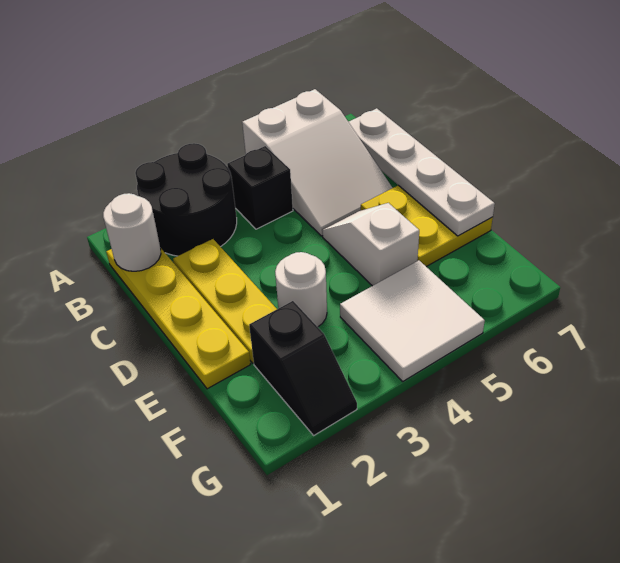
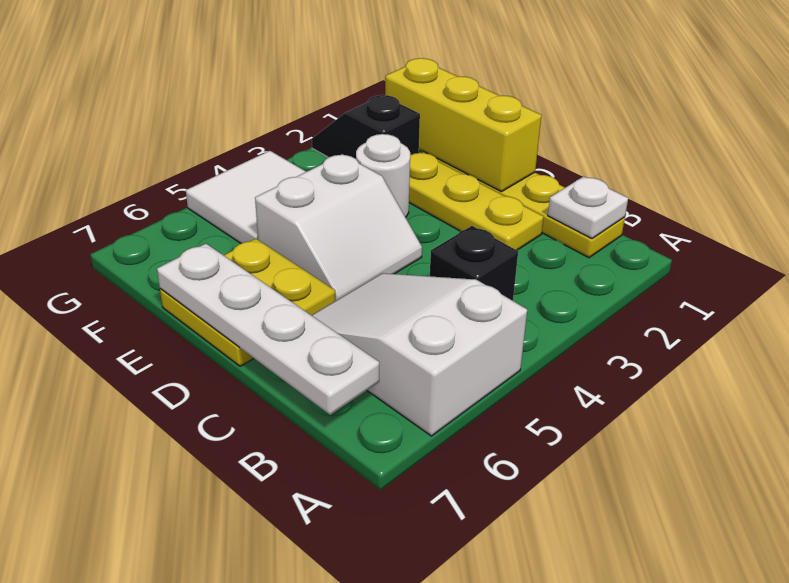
black 2x2 round brick [135,143,237,256] -> none
white 1x1 round brick [103,193,161,271] -> white 1x1 plate [548,176,628,239]
none -> yellow 1x3 brick [385,58,542,192]
white 1x2 slope [322,203,419,286] -> white 2x2 slope [255,154,422,301]

